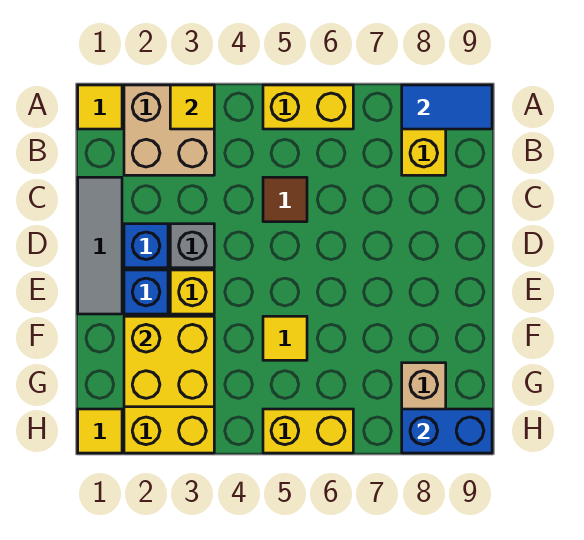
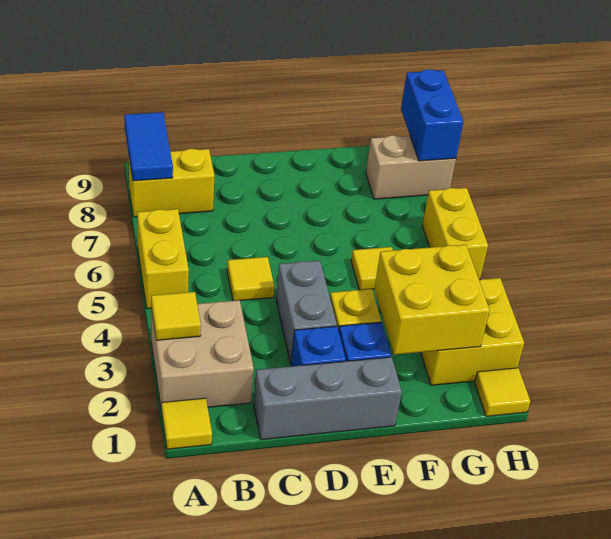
grey 1x3 tile [78,177,122,314] -> grey 1x3 brick [254,357,402,440]
brown 1x1 tile [263,177,307,222] -> yellow 1x1 tile [227,257,274,301]
grey 1x1 brick [170,224,214,268] -> grey 1x2 brick [276,260,337,363]

